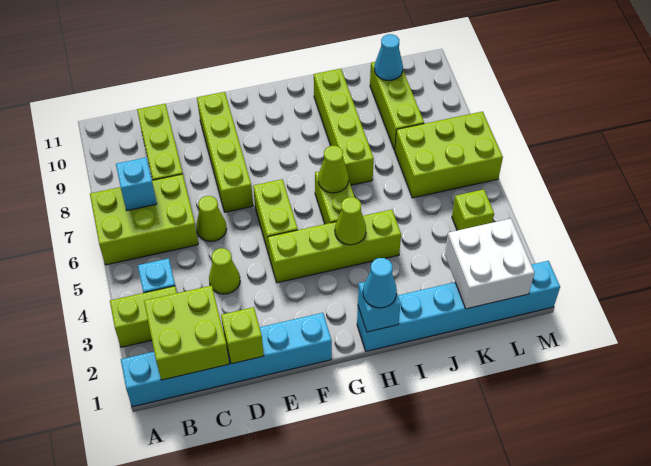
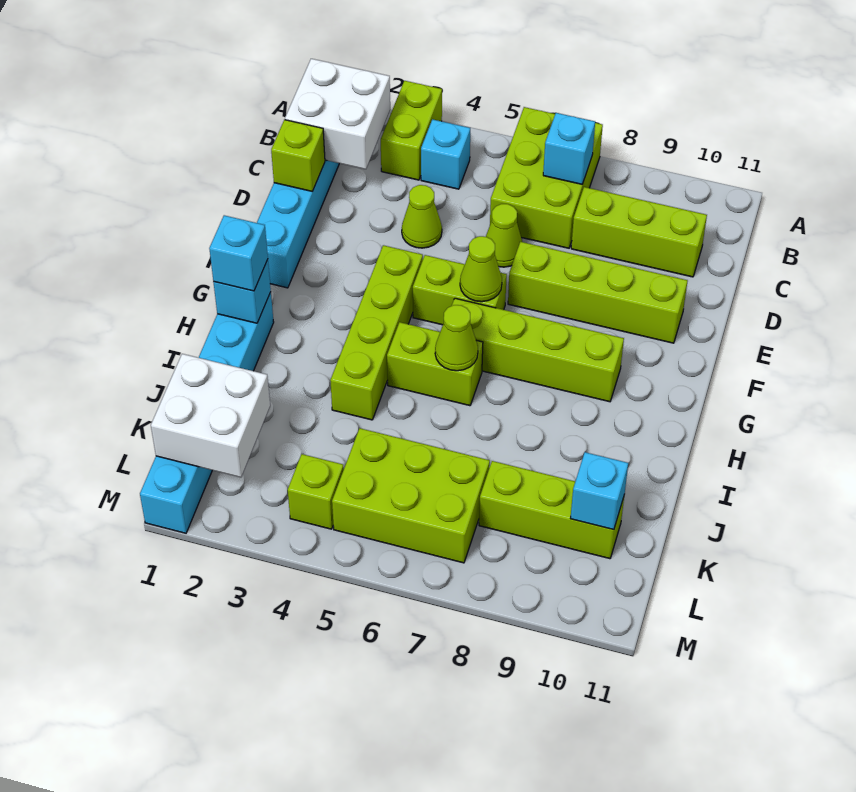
lime 2x2 brick [144,285,229,380] -> white 2x2 brick [285,59,390,169]
cyan 1x1 cone [363,258,397,308] -> cyan 1x1 brick [209,215,268,291]
lime 1x1 cone [335,197,366,245] -> lime 1x1 cone moved to [460,236,502,302]
lime 1x4 brick [314,69,374,185] -> lime 1x4 brick moved to [452,298,624,402]
lime 2x3 brick [395,111,503,198] -> lime 2x3 brick turned to [332,428,490,563]
cyan 1x1 cone [374,34,403,80] -> cyan 1x1 brick [570,452,628,530]

